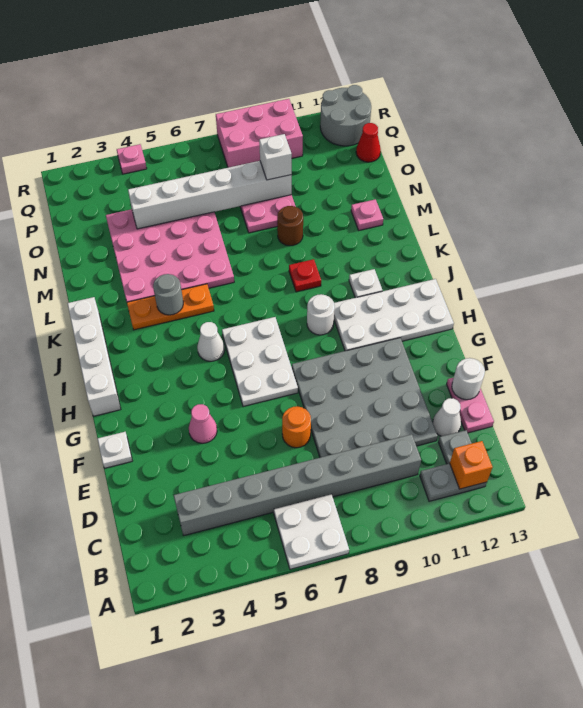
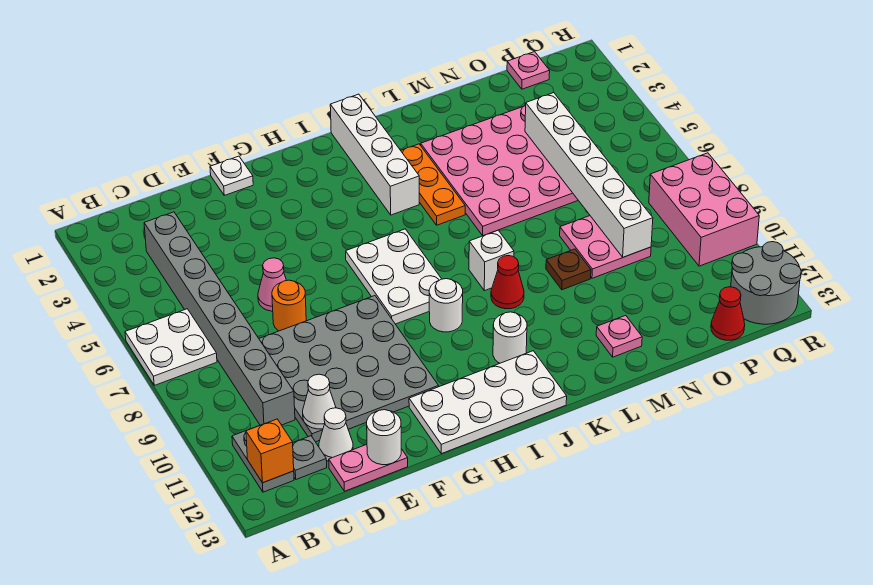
pink 1x1 cone [189,404,217,443] -> pink 1x1 cone moved to [258,258,287,311]
white 2x3 plate [222,317,298,406] -> white 2x3 plate turned to [346,229,441,324]
white 1x4 brick [67,297,121,416] -> white 1x4 brick turned to [330,94,419,215]
white 2x4 plate [334,279,454,351] -> white 2x4 plate turned to [409,351,567,454]
white 1x1 cone [197,322,225,361] -> white 1x1 cone moved to [303,374,336,429]
white 1x1 plate [349,269,383,298] -> white 1x1 round brick [493,312,527,363]
grey 1x1 round brick [153,274,183,315] -> none
red 1x1 plate [289,259,321,292] -> red 1x1 cone [491,256,524,309]
brown 1x1 round brick [277,206,303,246] -> brown 1x1 plate [546,249,591,290]
white 1x1 brick [259,134,292,180] -> white 1x1 brick moved to [469,230,514,291]
pink 1x1 plate [117,144,147,174] -> pink 1x1 plate moved to [507,52,550,89]

